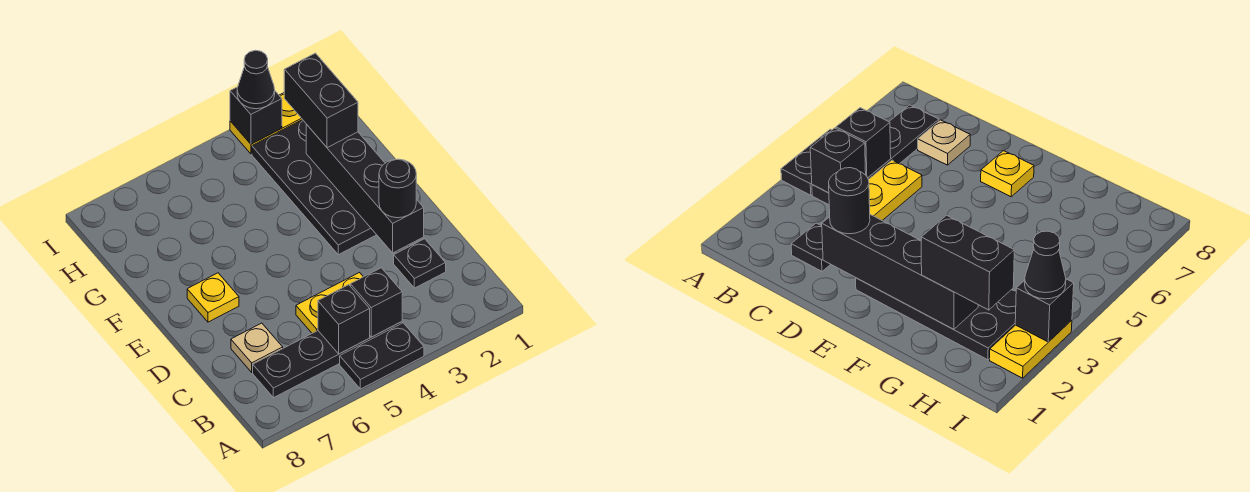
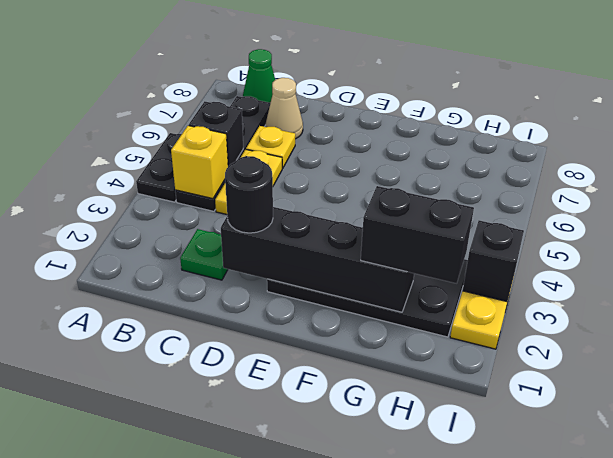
black 1x1 brick [350,268,402,337] -> yellow 1x1 brick [171,126,228,199]
none -> green 1x1 cone [243,49,275,103]
black 1x1 plate [394,239,446,288] -> green 1x1 plate [180,229,228,280]
tan 1x1 plate [231,323,283,372] -> tan 1x1 cone [266,78,303,139]
yellow 1x1 plate [187,273,239,322] -> yellow 1x1 plate moved to [246,126,295,168]
black 1x1 cone [237,50,275,109] -> none

